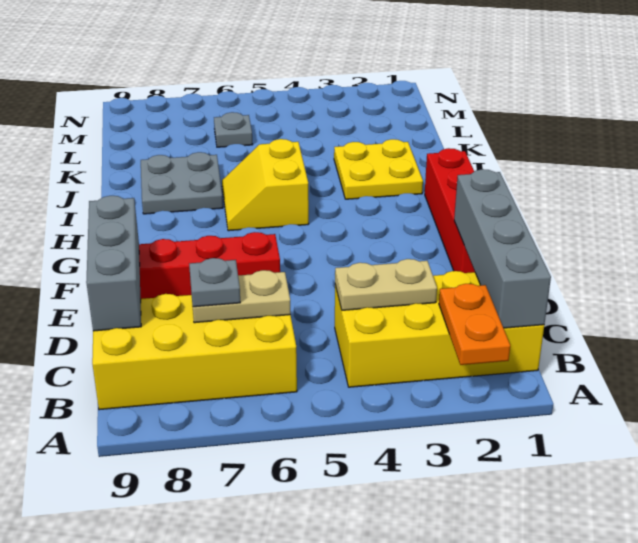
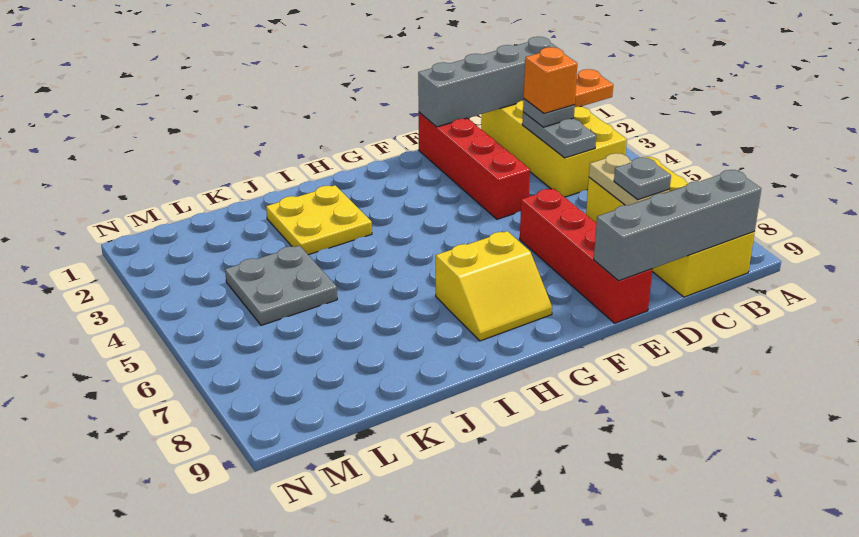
tan 1x2 plate [335,259,437,310] -> grey 1x2 plate [522,112,596,158]
none -> orange 1x1 brick [524,47,577,114]
grey 1x3 brick [86,196,141,331] -> grey 1x4 brick [594,170,761,281]
red 1x4 brick [425,148,475,273] -> red 1x4 brick turned to [419,112,530,219]
yellow 2x2 slope [222,139,309,231] -> yellow 2x2 slope moved to [436,231,552,341]
grey 2x2 plate [141,152,223,214] -> grey 2x2 plate moved to [225,246,337,325]
grey 1x1 plate [214,112,253,147] -> grey 1x1 plate moved to [523,99,575,127]

